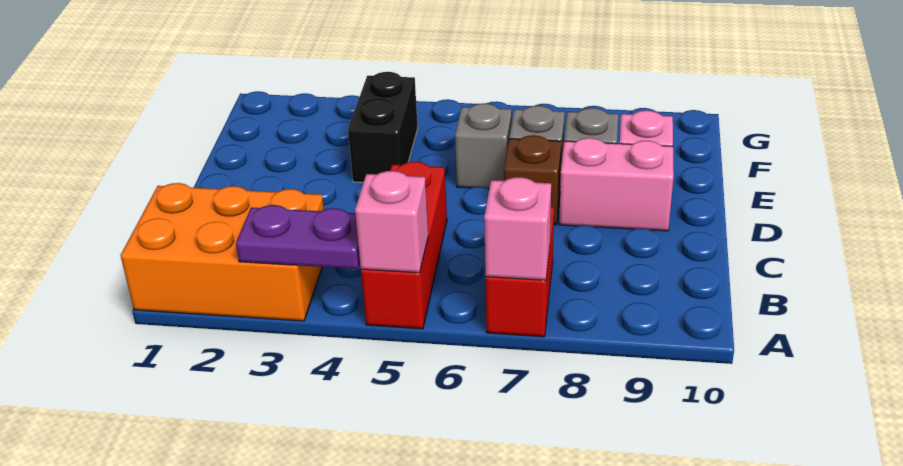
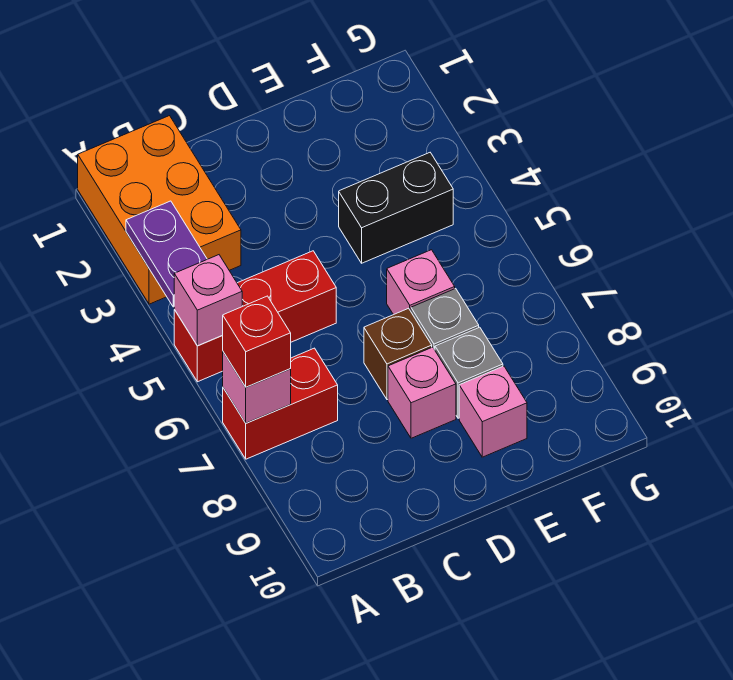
none -> red 1x1 brick [222,296,291,387]
pink 1x2 brick [559,138,674,231] -> pink 1x1 brick [388,347,456,438]
grey 1x1 brick [455,103,512,189] -> pink 1x1 brick [387,250,455,315]

